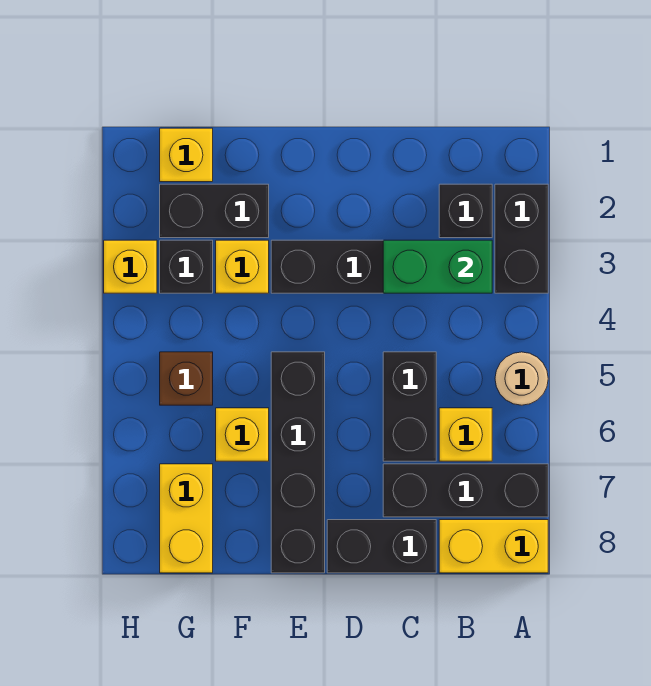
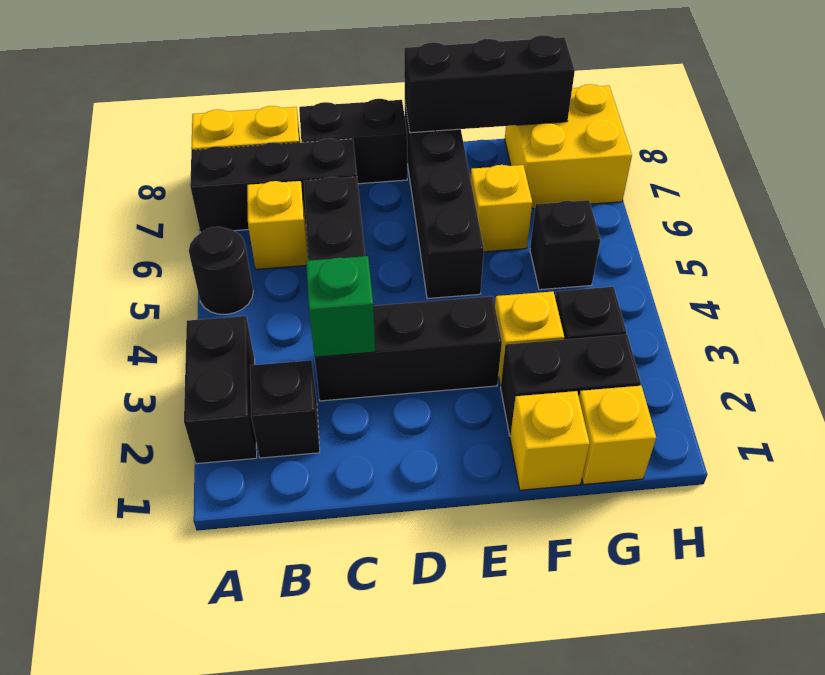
tan 1x1 round brick [495,352,548,405] -> black 1x1 round brick [189,227,253,314]
green 1x2 brick [383,240,492,293] -> green 1x1 brick [306,256,375,357]
none -> black 1x3 brick [404,35,575,133]
brown 1x1 brick [160,352,213,405] -> black 1x1 brick [530,200,600,290]
yellow 1x2 brick [160,464,213,573] -> yellow 2x2 brick [505,84,632,208]
yellow 1x1 brick [104,240,157,293] -> yellow 1x1 brick moved to [510,391,590,490]

